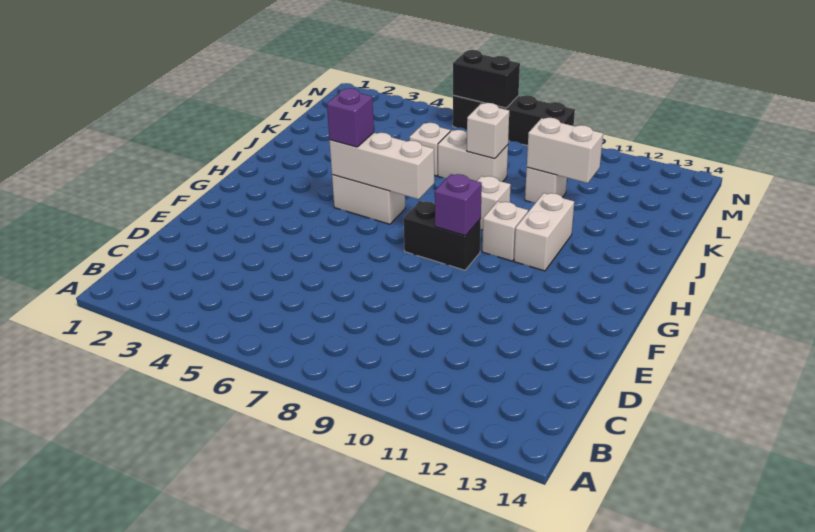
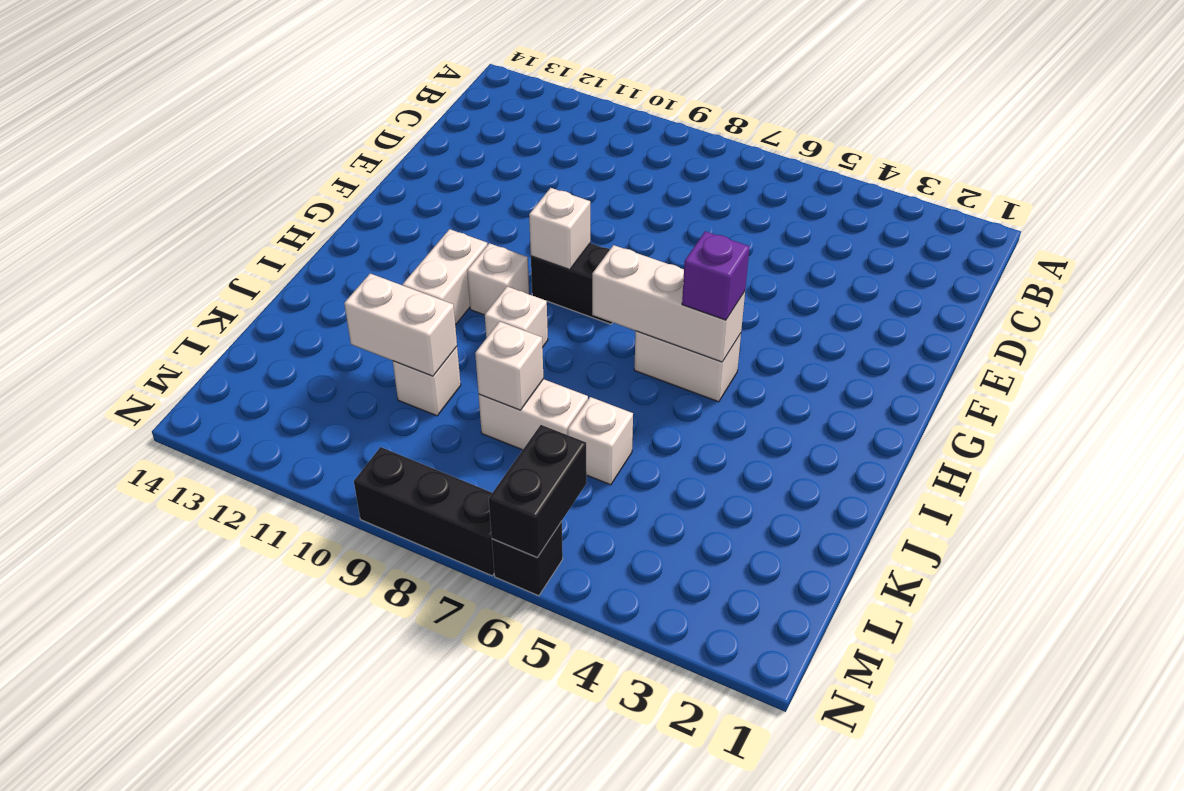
purple 1x1 brick [435,174,482,236] -> white 1x1 brick [529,188,590,270]
black 1x2 brick [453,50,520,108] -> black 1x2 brick turned to [489,425,587,557]

